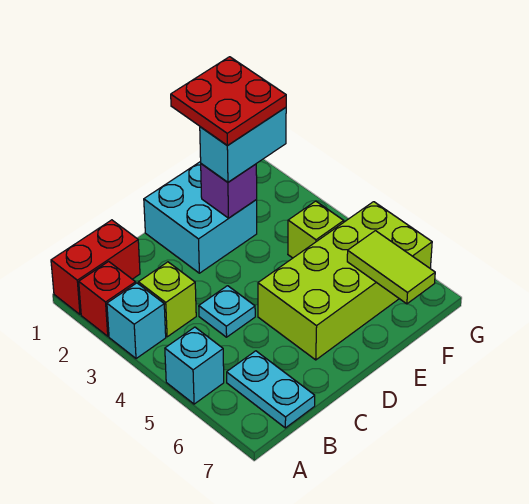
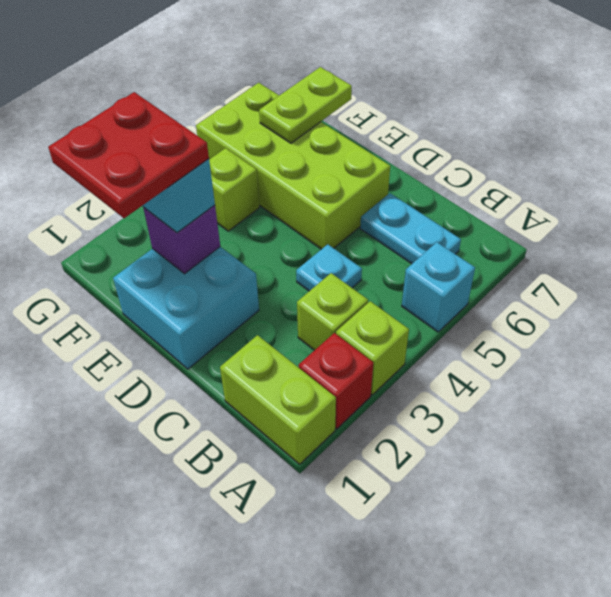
red 1x2 brick [51,220,140,314] -> lime 1x2 brick [220,335,336,464]
cyan 1x1 brick [107,283,166,359] -> lime 1x1 brick [336,301,409,395]
cyan 1x2 plate [227,351,315,428] -> cyan 1x2 plate turned to [360,193,461,264]
lime 1x2 tile [347,231,435,304] -> lime 1x2 plate [259,67,352,143]

